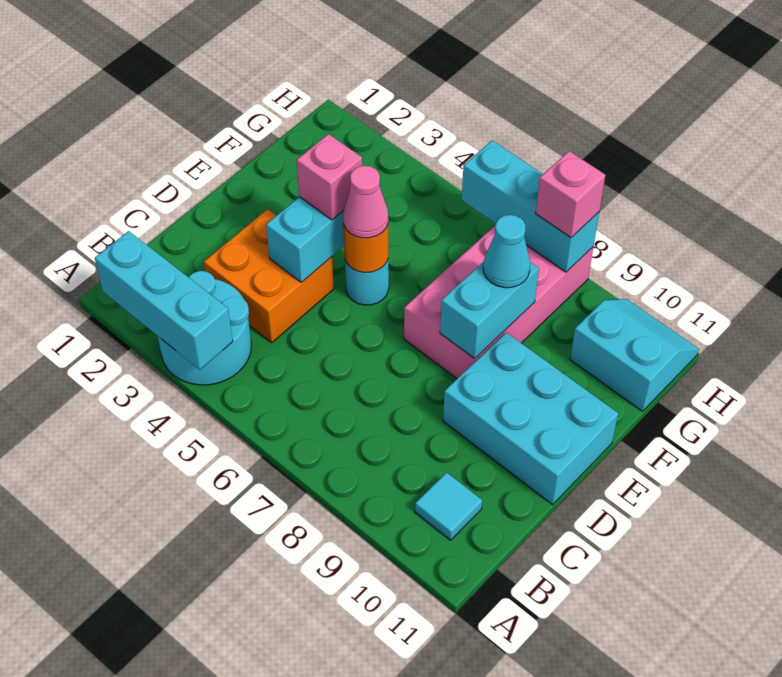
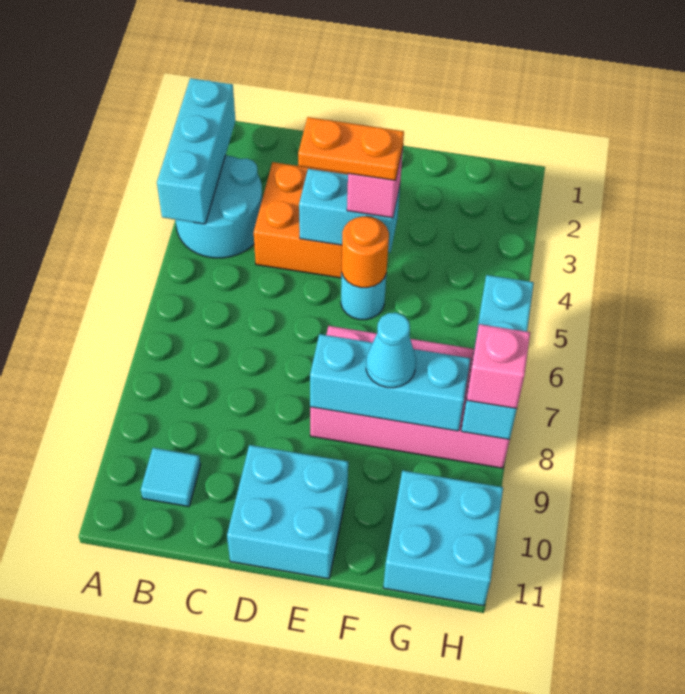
none -> orange 1x2 plate [298,117,404,181]
cyan 2x3 brick [443,333,618,505] -> cyan 2x2 brick [227,445,348,579]
pink 1x1 cone [343,166,388,238] -> none
cyan 1x2 brick [440,262,539,359] -> cyan 1x3 brick [310,334,471,431]
cyan 2x2 slope [570,299,699,411] -> cyan 2x2 brick [383,471,503,606]

